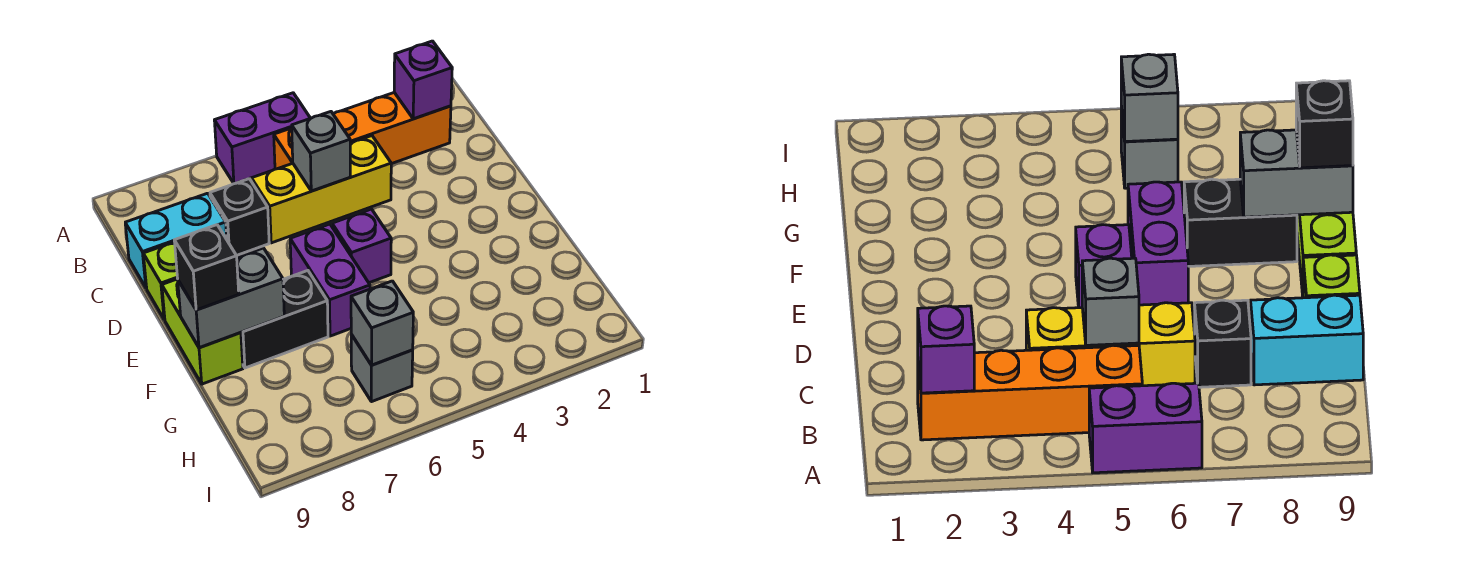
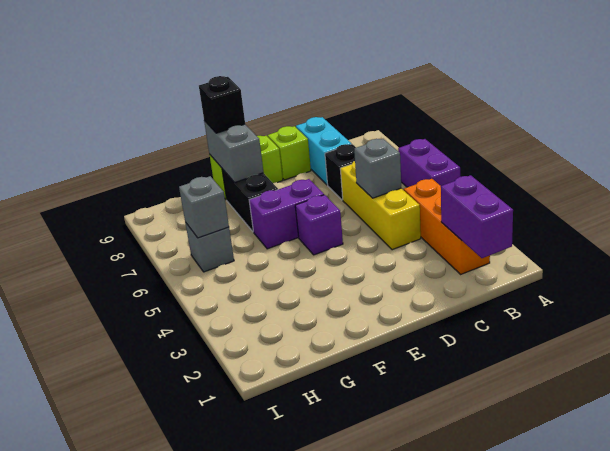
orange 1x4 brick [274,93,451,169] -> orange 1x3 brick [404,179,490,274]
purple 1x1 brick [394,41,452,119] -> purple 1x2 brick [441,175,513,258]

